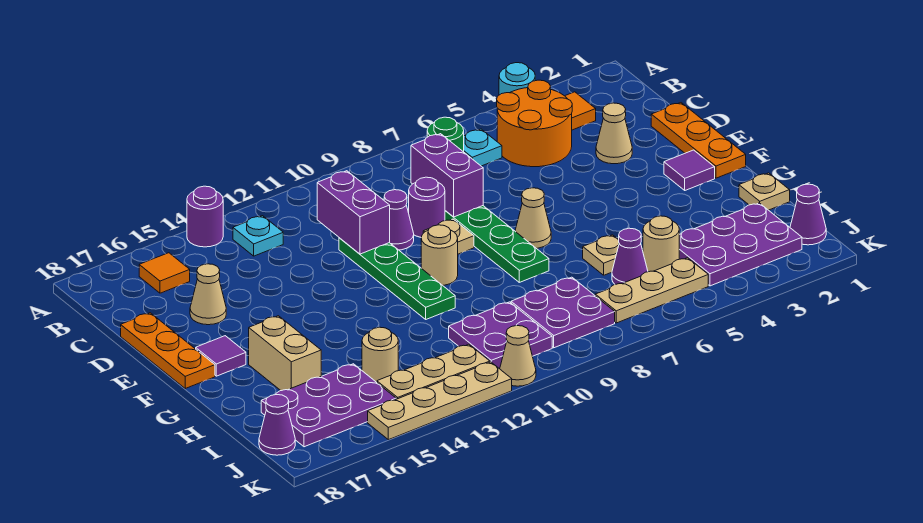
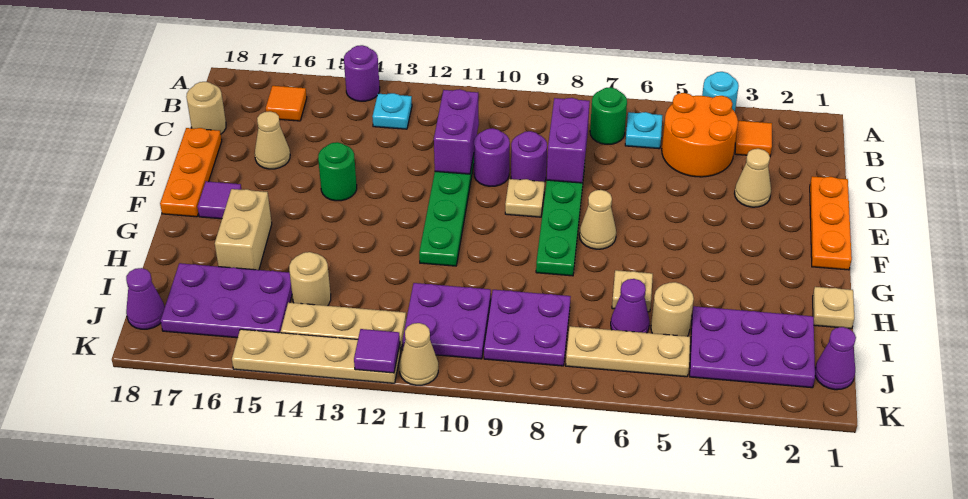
purple 1x1 cone [384,190,414,250] -> purple 1x1 round brick [474,128,510,186]
none -> green 1x1 round brick [318,142,357,201]
purple 1x1 tile [664,150,715,190] -> purple 1x1 tile moved to [354,329,400,373]
tan 1x1 round brick [421,225,458,285] -> tan 1x1 round brick moved to [186,82,226,134]

